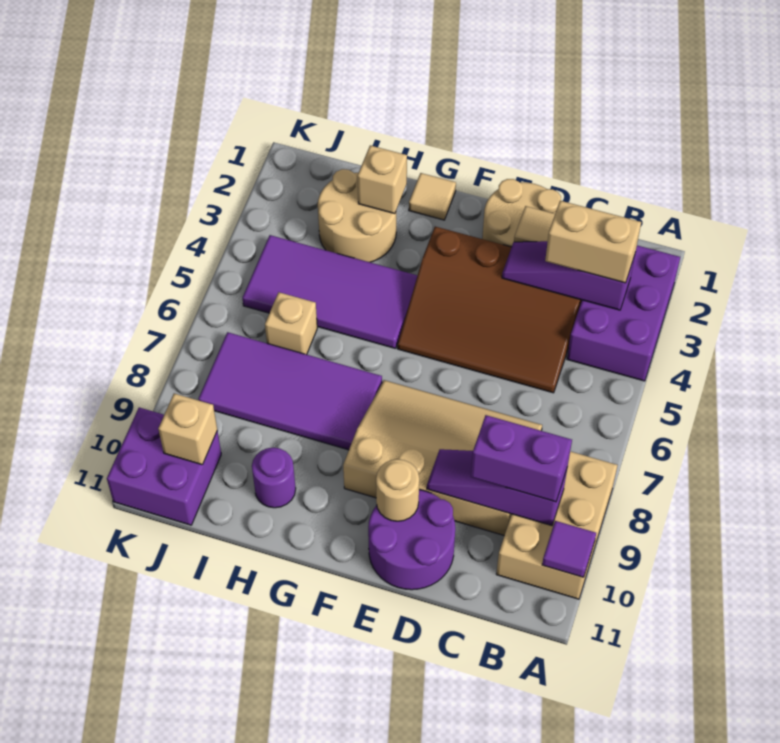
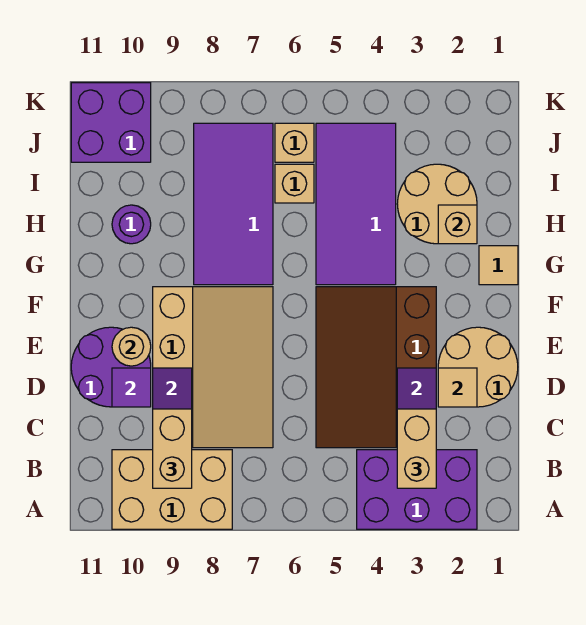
purple 1x1 tile [542,521,596,577] -> purple 1x1 tile moved to [112,368,151,407]
purple 1x2 brick [471,415,572,502] -> tan 1x2 brick [153,409,192,488]
tan 1x1 brick [158,393,217,465] -> tan 1x1 brick moved to [275,123,314,162]

